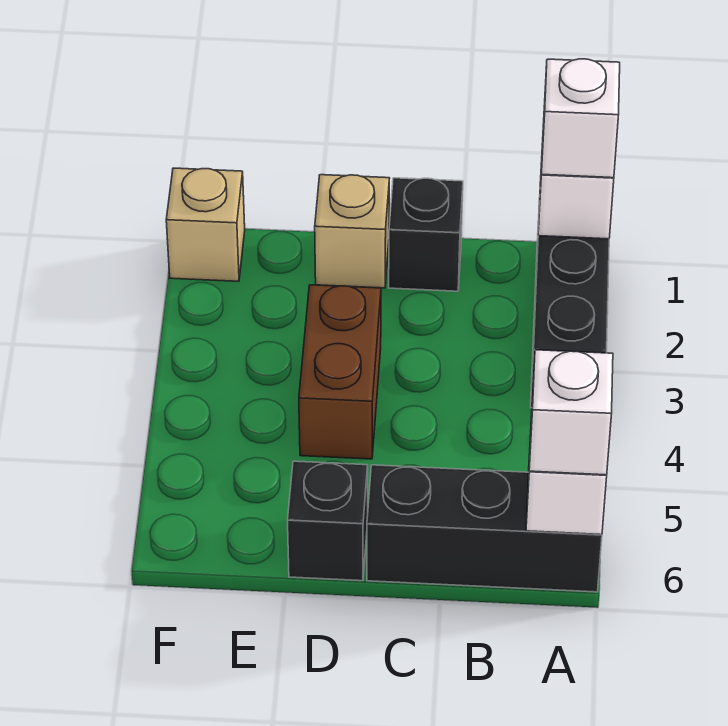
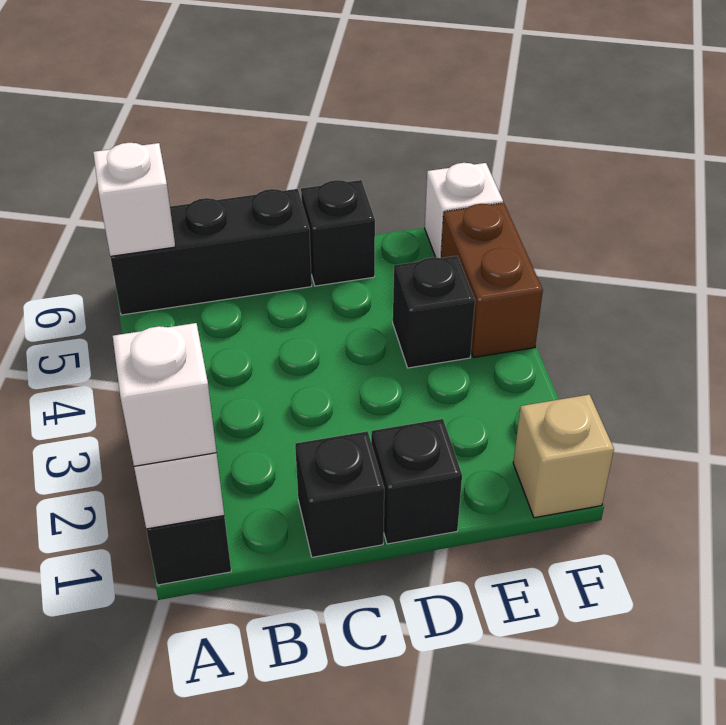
white 1x1 brick [529,350,613,475] -> white 1x1 brick moved to [425,163,503,258]
tan 1x1 brick [315,175,389,288] -> black 1x1 brick [371,419,462,544]
brown 1x2 brick [299,285,381,459] -> brown 1x2 brick moved to [441,203,543,357]
none -> black 1x1 brick [393,256,475,368]

